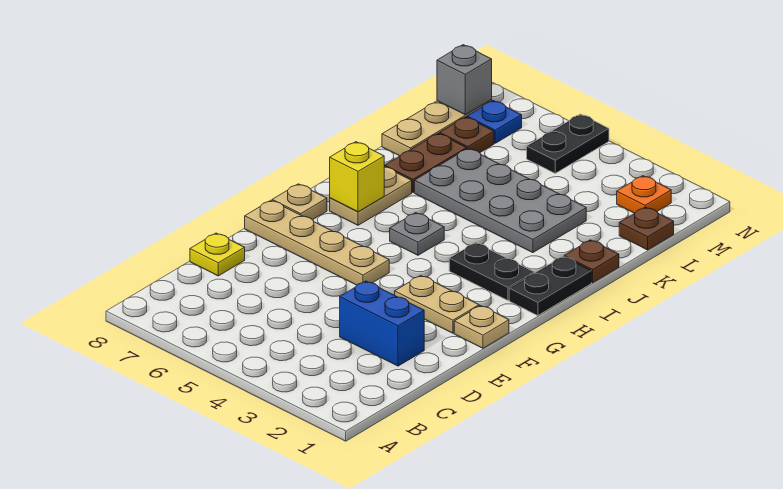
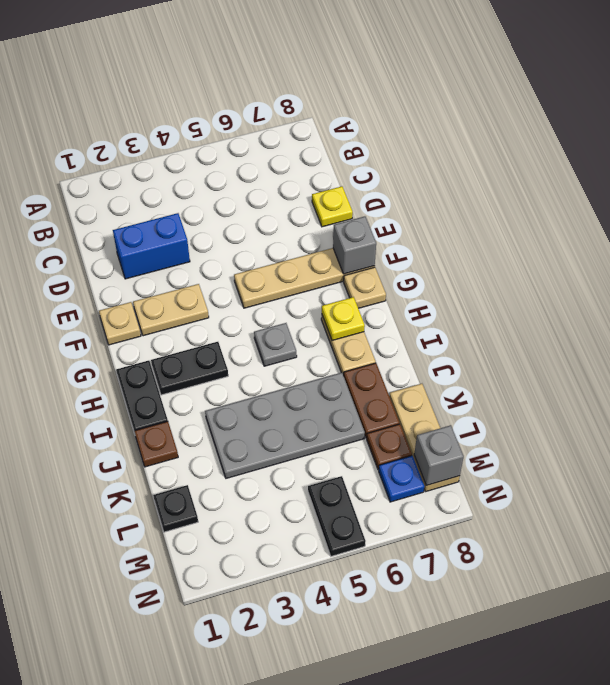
none -> grey 1x1 brick [333,216,376,274]
yellow 1x1 brick [330,142,384,212] -> yellow 1x1 plate [322,297,365,340]
brown 1x1 plate [619,207,674,250] -> black 1x1 plate [153,485,198,532]
orange 1x1 plate [617,176,671,213] -> none

